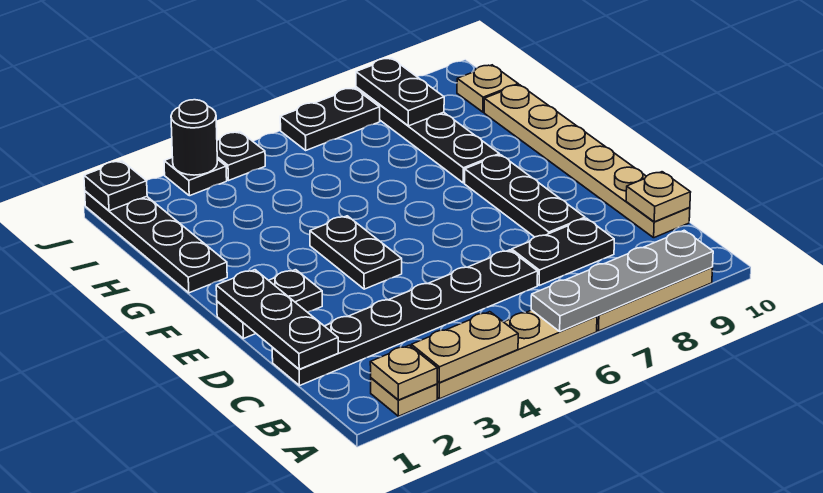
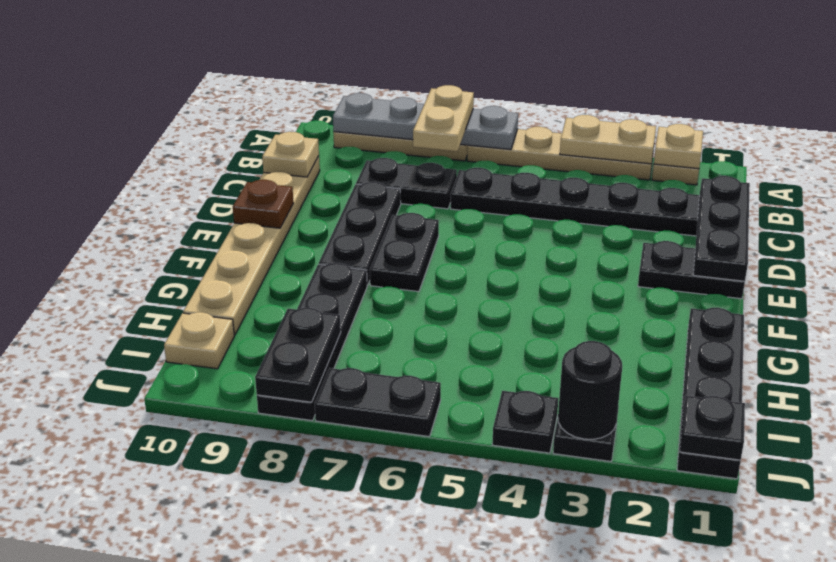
none -> tan 1x2 plate [413,85,474,151]
black 1x2 plate [310,216,402,289] -> black 1x2 plate moved to [370,213,439,292]
none -> brown 1x1 plate [233,180,293,228]

